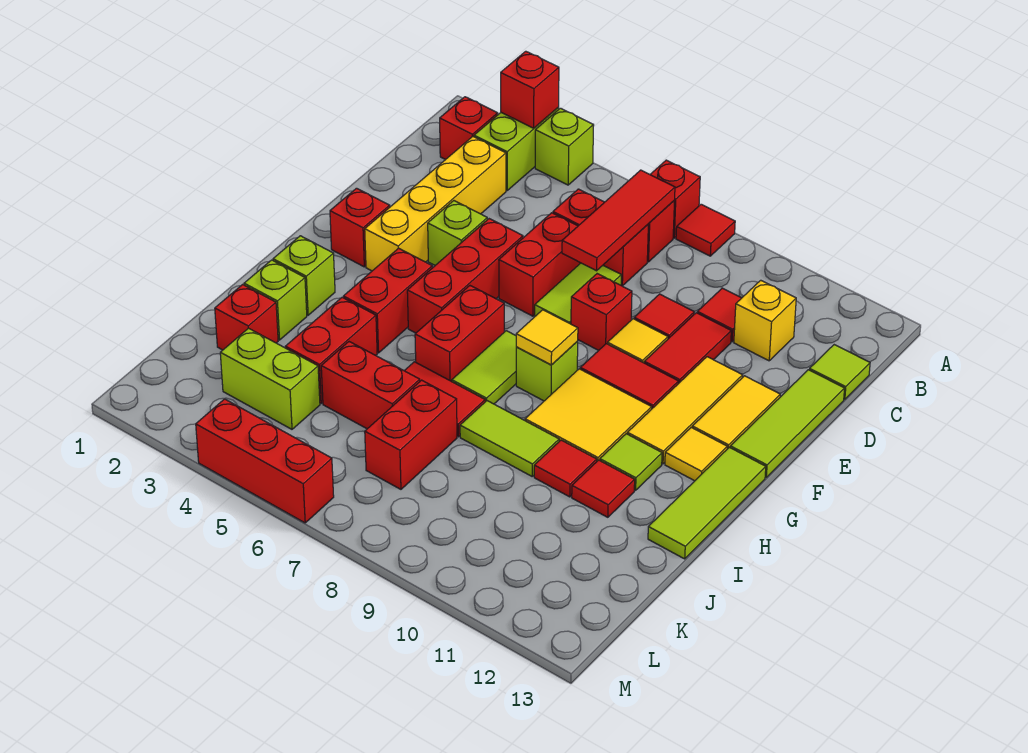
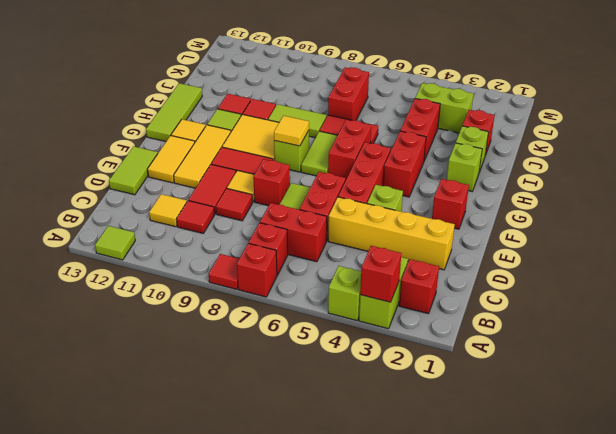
red 1x3 tile [562,170,675,271] -> none
yellow 1x4 brick [365,137,506,271] -> yellow 1x4 brick turned to [328,197,455,270]
yellow 1x1 brick [734,280,796,361] -> yellow 1x1 tile [149,194,187,227]
lime 1x1 tile [809,345,870,399] -> lime 1x1 tile moved to [95,226,135,260]
lime 1x3 tile [730,370,845,477] -> lime 1x2 tile [109,146,158,195]
red 1x2 brick [321,342,420,429] -> none
red 1x3 brick [196,399,334,523] -> none

